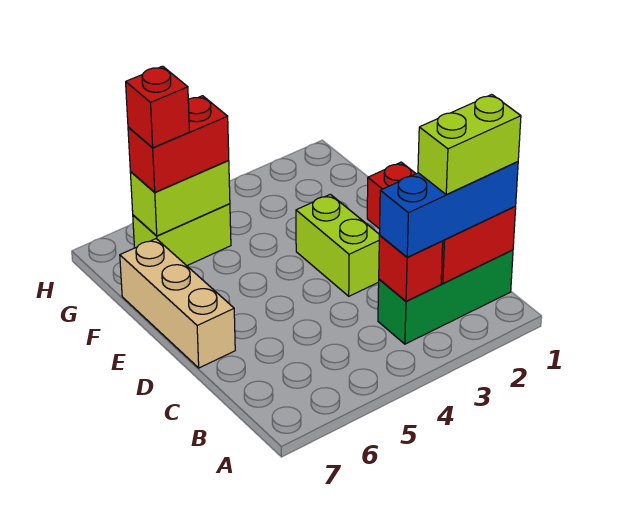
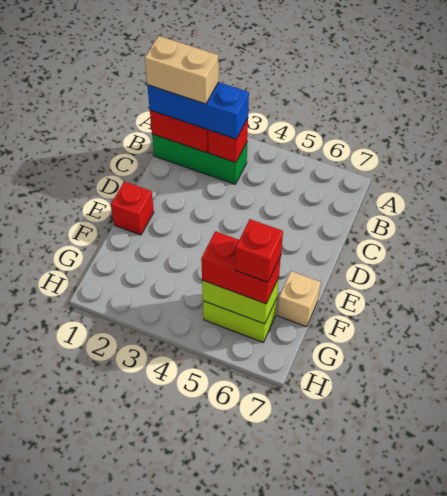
lime 1x2 brick [418,95,521,194] -> tan 1x2 brick [145,36,219,104]
lime 1x2 brick [296,194,380,296] -> none
tan 1x3 brick [120,239,235,368] -> tan 1x1 brick [277,271,321,327]

